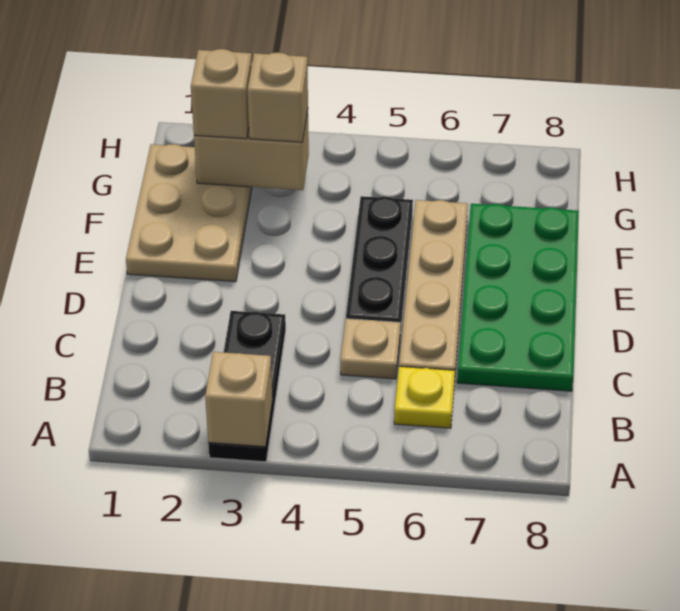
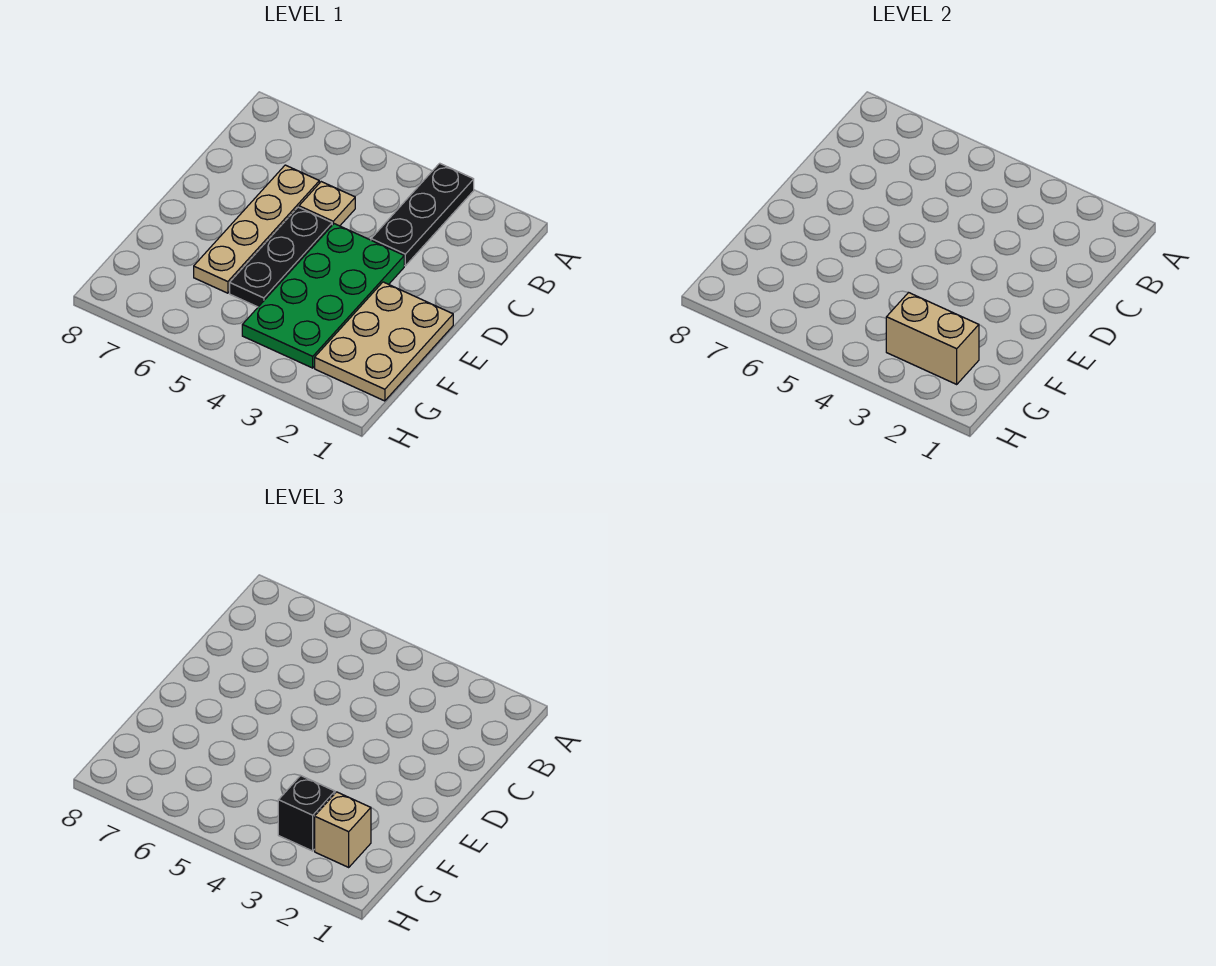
tan 1x1 brick [205,352,272,447] -> none
yellow 1x1 plate [394,366,455,428] -> none
green 2x4 plate [457,204,579,391] -> green 2x4 plate moved to [242,224,404,368]
tan 1x1 brick [248,53,308,142] -> black 1x1 brick [278,775,335,851]

